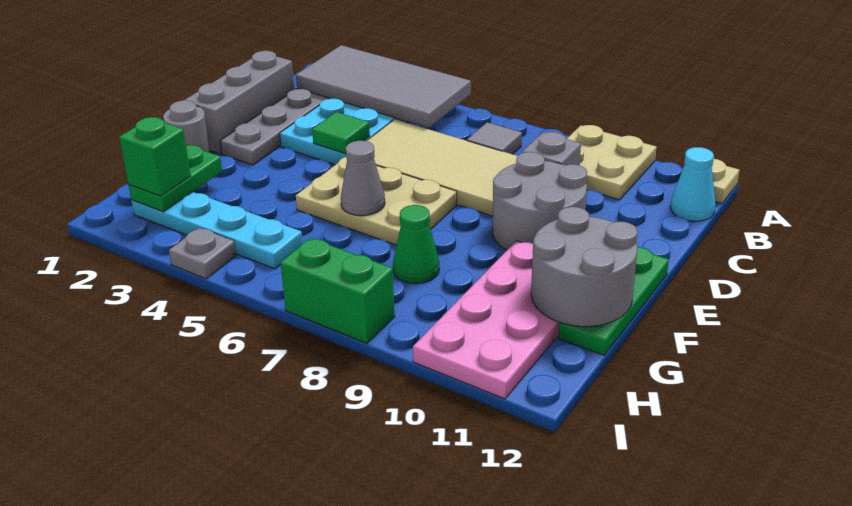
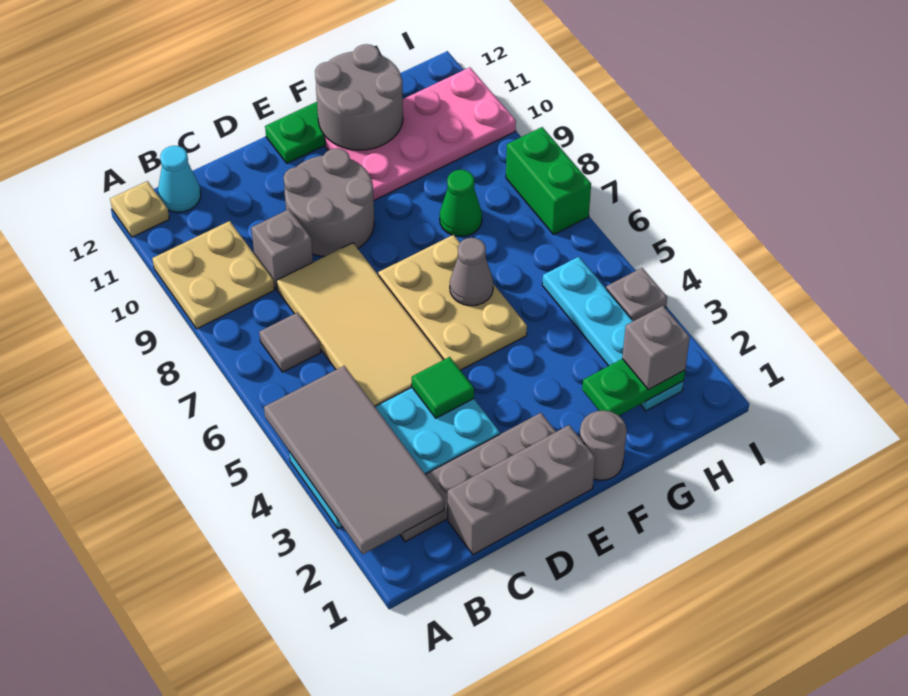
green 1x1 brick [119,117,191,196] -> grey 1x1 brick [622,306,690,390]

